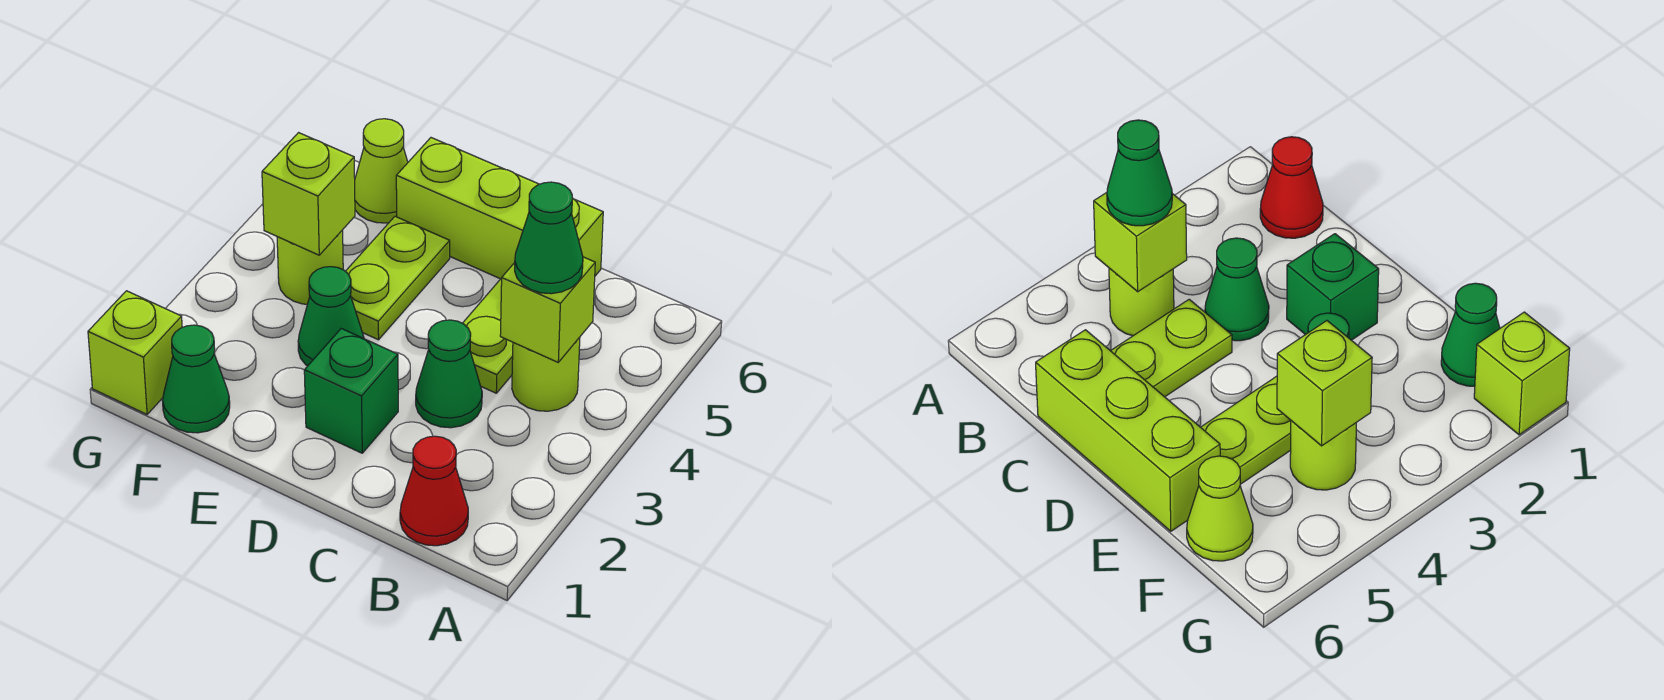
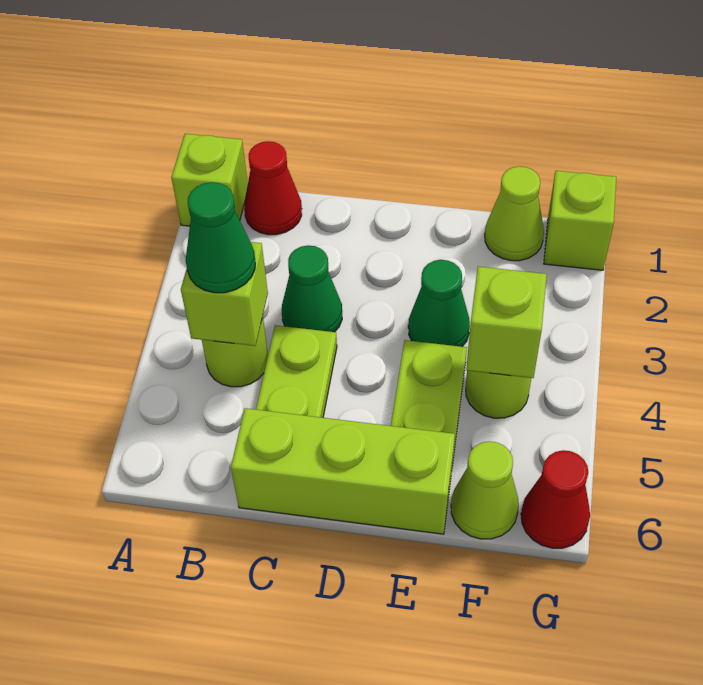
none -> lime 1x1 brick [171,134,248,226]
green 1x1 brick [304,329,398,453] -> none
green 1x1 cone [162,325,230,433] -> lime 1x1 cone [485,166,544,261]
none -> red 1x1 cone [521,450,590,548]

